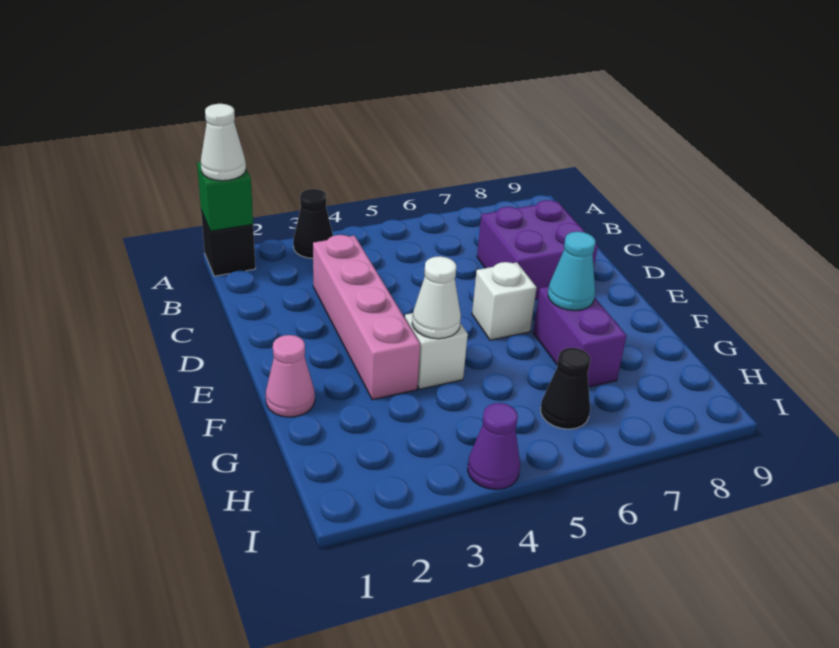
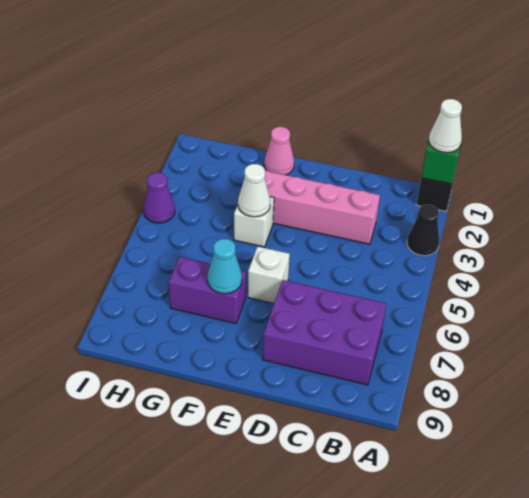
purple 2x2 brick [477,200,598,300] -> purple 2x3 brick [263,280,386,385]
black 1x1 cone [541,348,590,429] -> none

